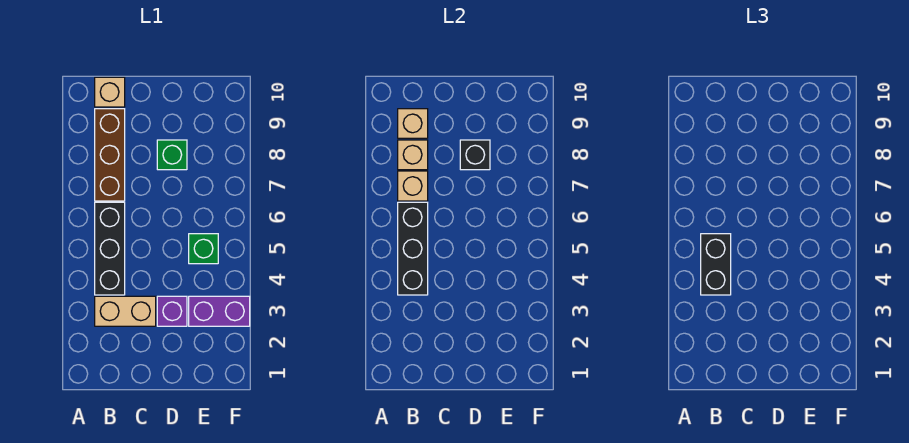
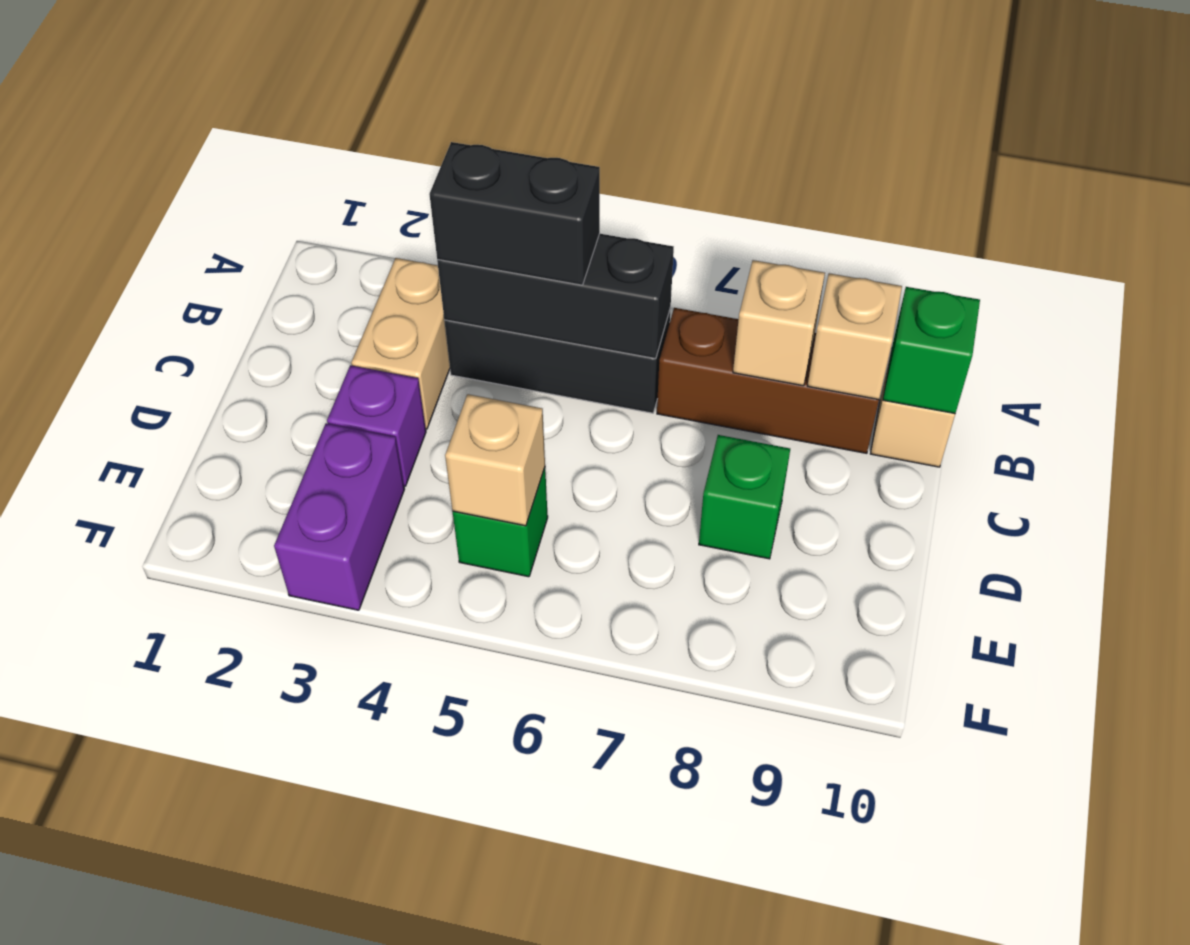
tan 1x1 brick [398,171,428,201] -> tan 1x1 brick moved to [445,394,545,526]
none -> green 1x1 brick [883,287,980,414]
black 1x1 brick [460,140,490,170] -> none

